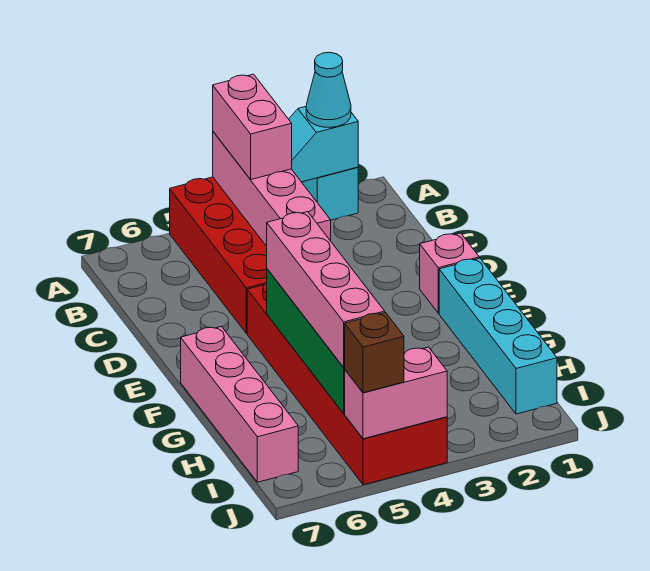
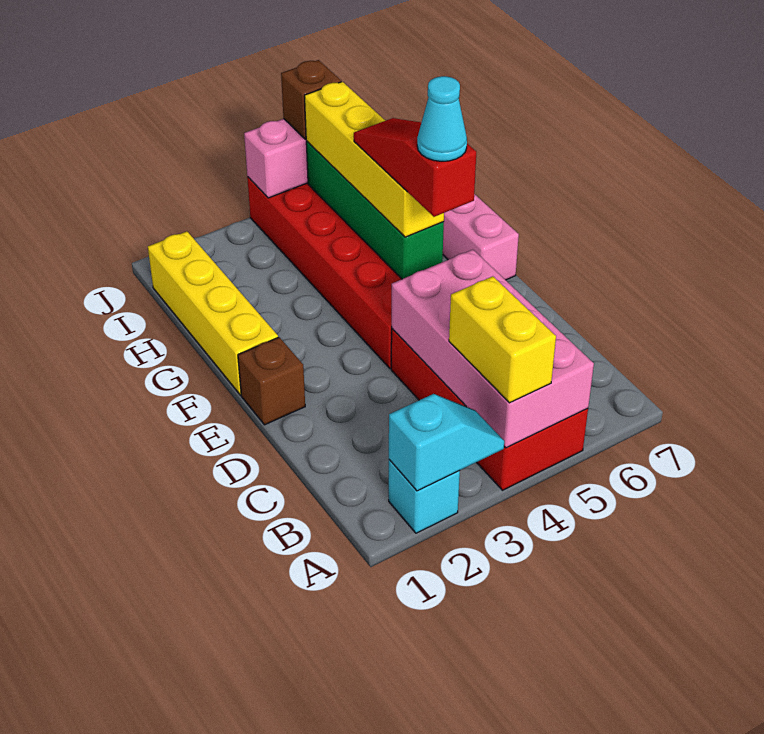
cyan 1x1 cone [306,52,351,127] -> cyan 1x1 cone moved to [417,76,467,161]
pink 1x4 brick [213,132,331,246] -> pink 2x4 brick [392,250,594,448]
pink 1x2 brick [213,74,292,180] -> yellow 1x2 brick [449,276,556,403]
pink 1x1 brick [420,233,479,313] -> brown 1x1 brick [238,337,305,425]
none -> red 1x3 slope [354,118,476,217]
cyan 1x4 brick [439,258,557,414] -> yellow 1x4 brick [148,231,278,395]
pink 1x4 brick [267,212,385,367] -> yellow 1x4 brick [305,82,444,237]

